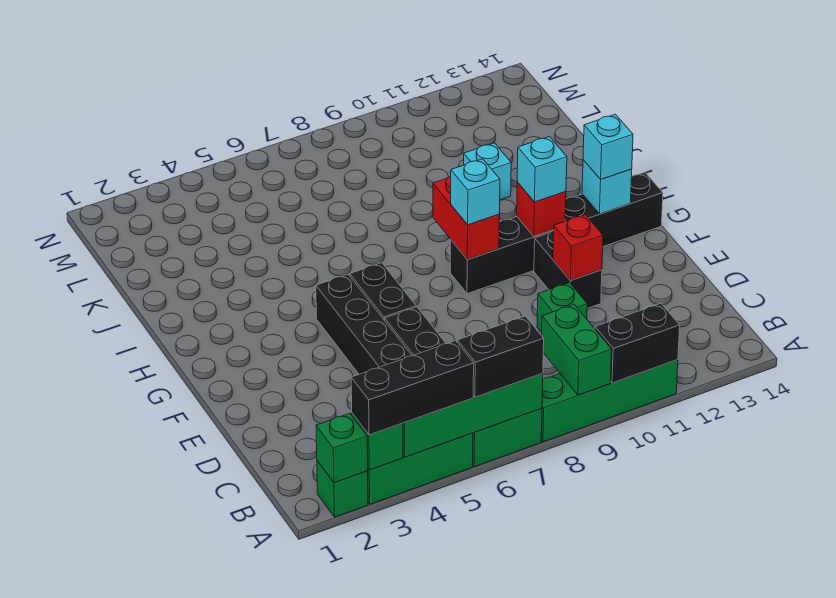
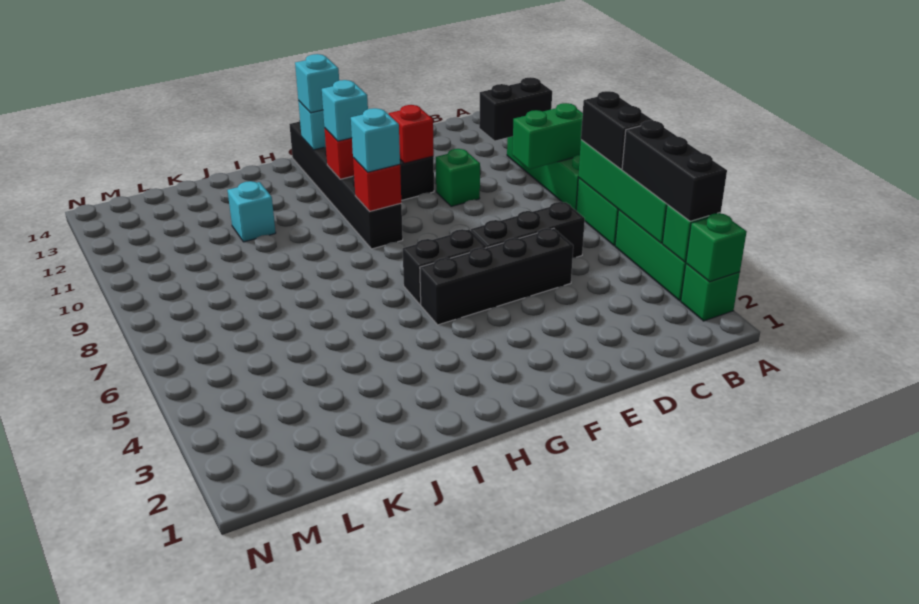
black 1x2 brick [595,303,680,383] -> black 1x2 brick turned to [479,77,552,141]
red 1x2 brick [433,176,500,260] -> red 1x1 brick [353,158,401,211]

